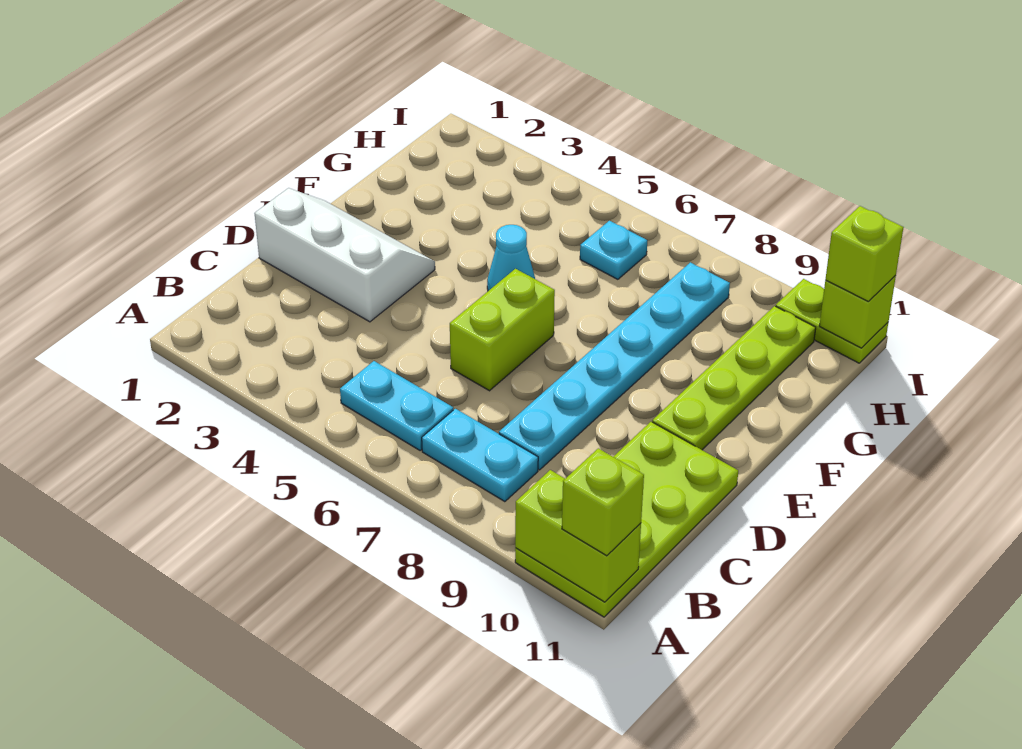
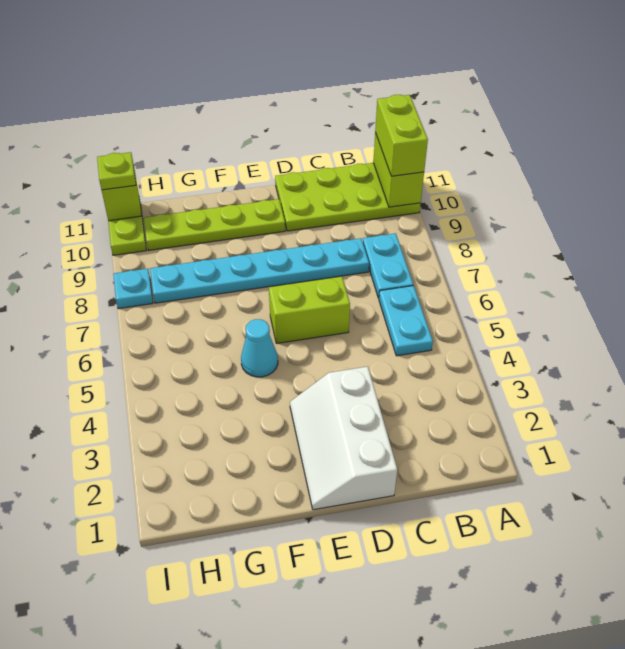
lime 1x1 brick [562,448,644,556] -> lime 1x2 brick [375,95,428,176]
cyan 1x1 plate [580,221,647,279] -> cyan 1x1 plate moved to [113,269,153,309]
lime 1x1 brick [825,206,904,301] -> lime 1x1 plate [97,152,136,190]

